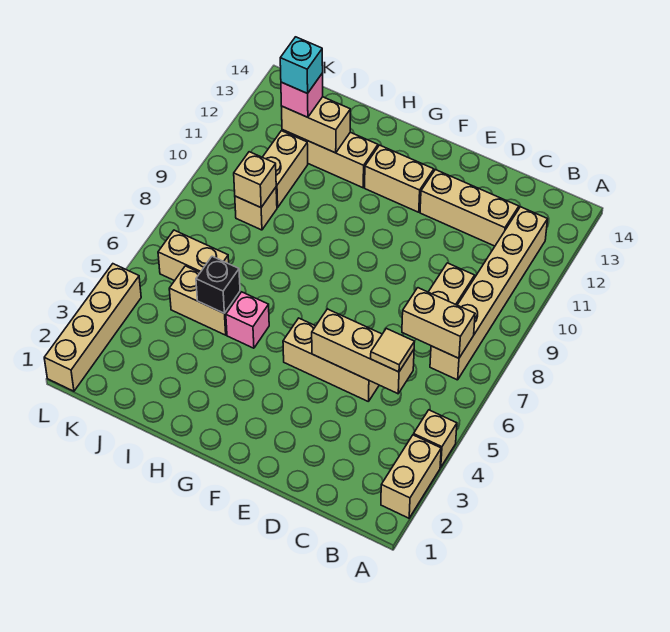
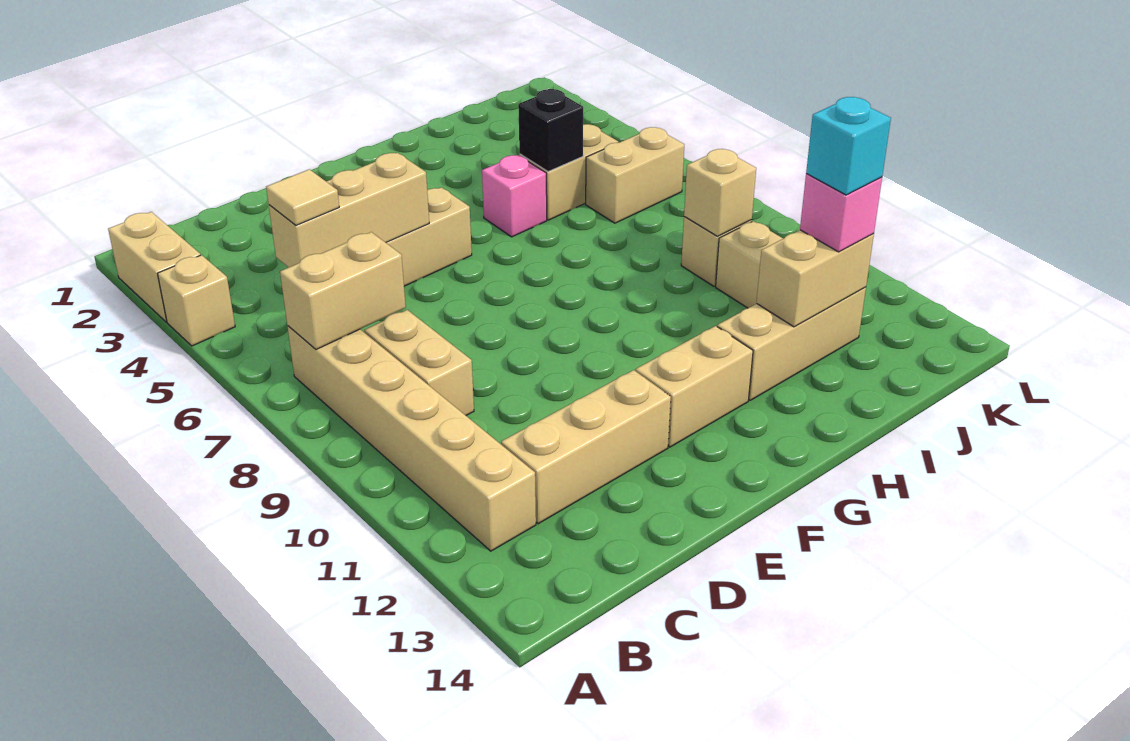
tan 1x4 brick [44,264,141,391] -> none

